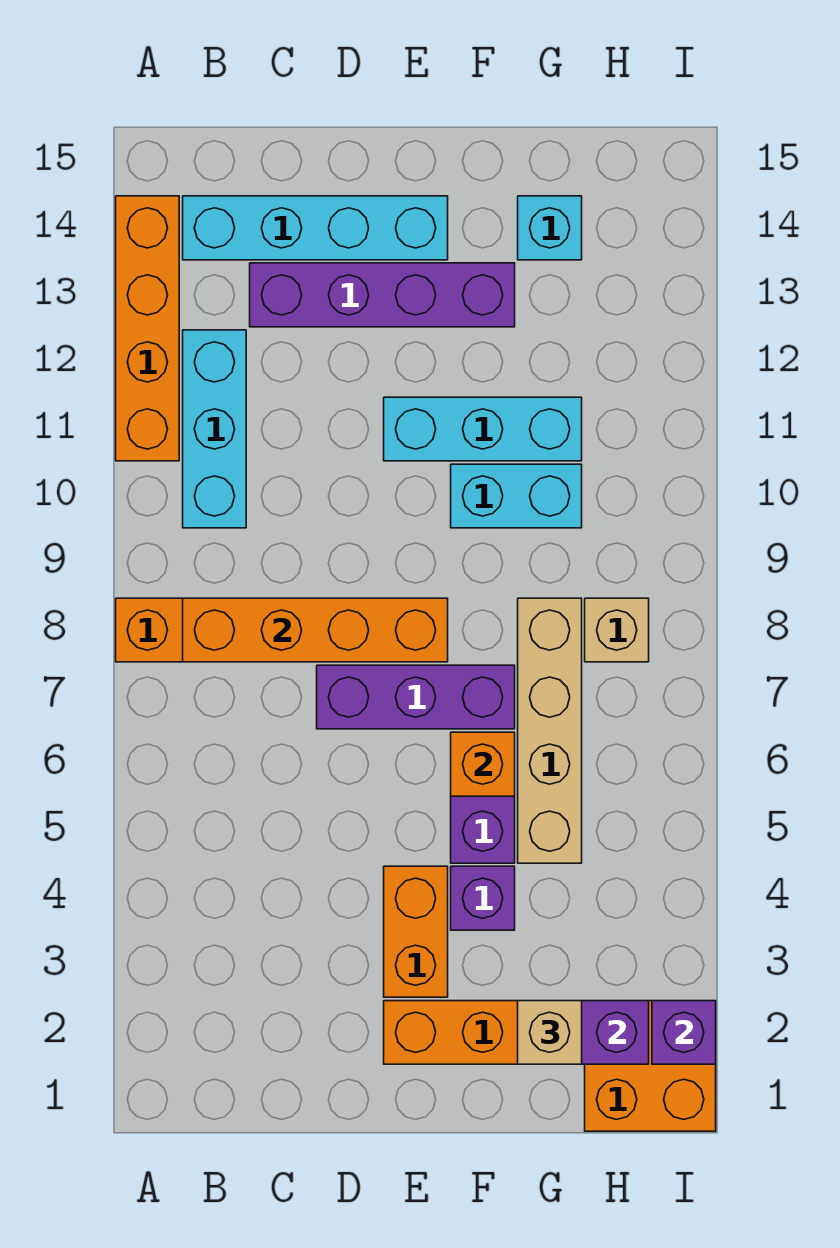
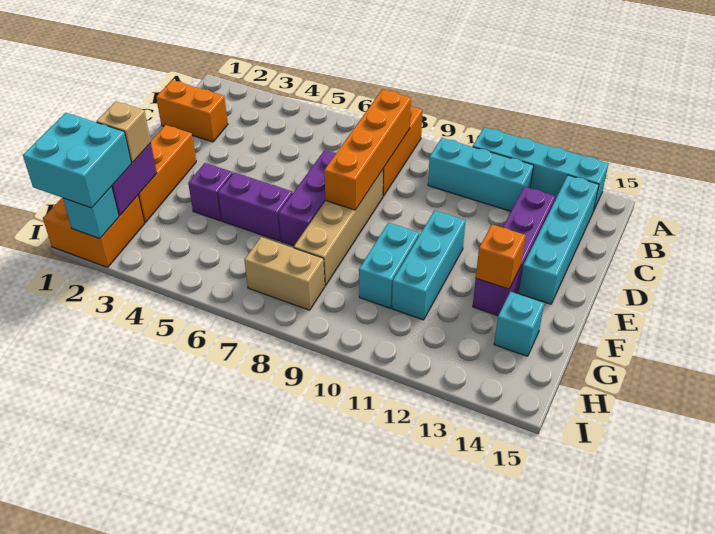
orange 1x4 brick [116,196,179,461] -> cyan 1x4 brick [473,127,609,211]
orange 1x2 brick [384,866,448,997] -> orange 1x2 brick moved to [156,80,228,142]
orange 1x1 brick [451,732,515,796] -> orange 1x1 brick moved to [476,225,526,289]
tan 1x4 brick [518,598,582,863] -> tan 1x4 brick turned to [294,170,383,286]
none -> cyan 2x2 brick [23,113,132,208]
tan 1x1 brick [585,598,649,662] -> tan 1x2 brick [244,237,325,310]
purple 1x1 brick [652,1001,716,1064] -> cyan 1x1 brick [63,187,119,239]

